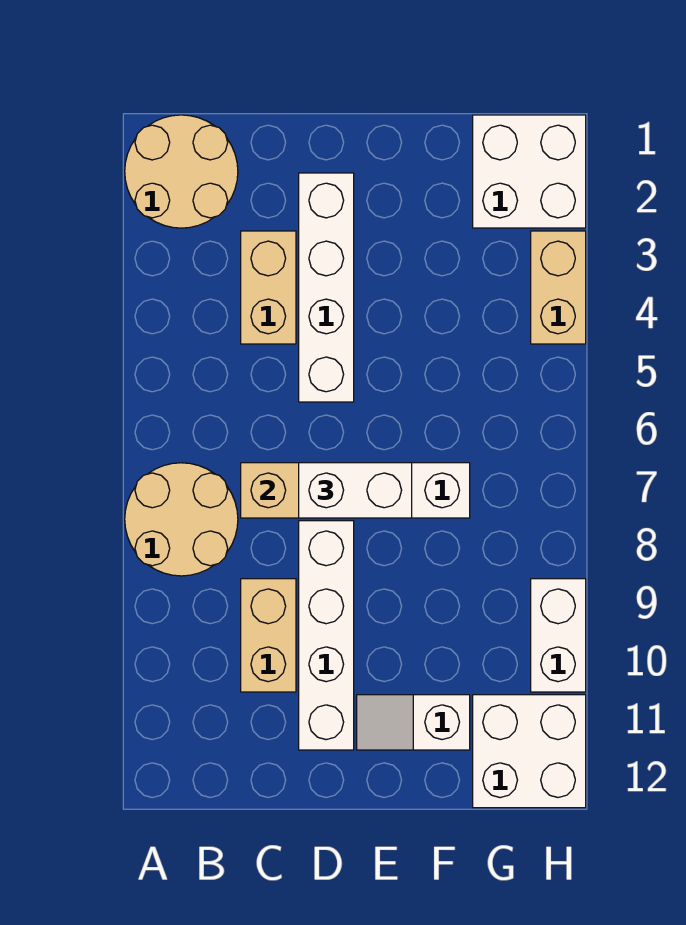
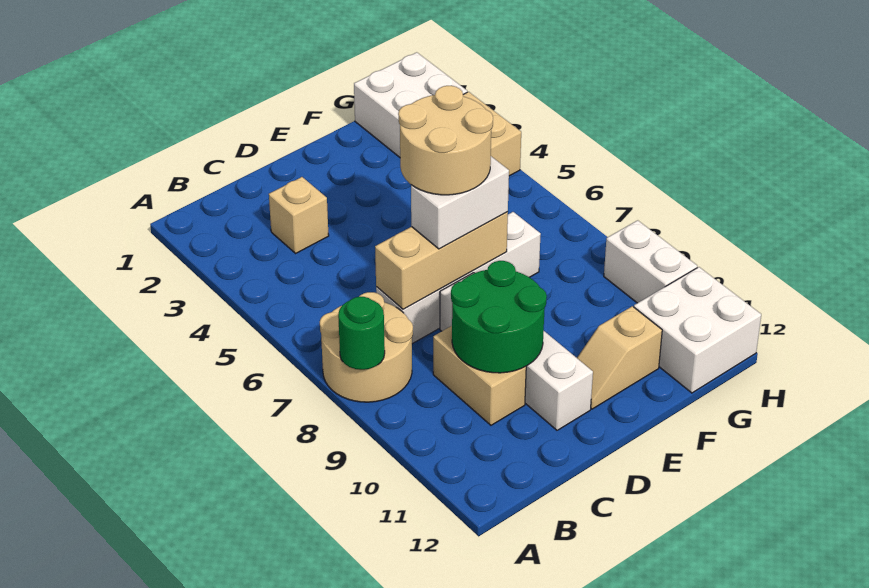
tan 2x2 round brick [125,115,238,228] -> tan 2x2 round brick moved to [398,86,493,195]
none -> green 1x1 round brick [338,297,385,370]
tan 1x2 brick [241,231,296,344] -> tan 1x1 brick [269,177,329,253]
none -> green 2x2 round brick [451,261,547,373]
white 1x4 brick [299,173,354,402] -> none
white 1x2 slope [357,695,470,750] -> tan 1x2 slope [577,306,662,409]

